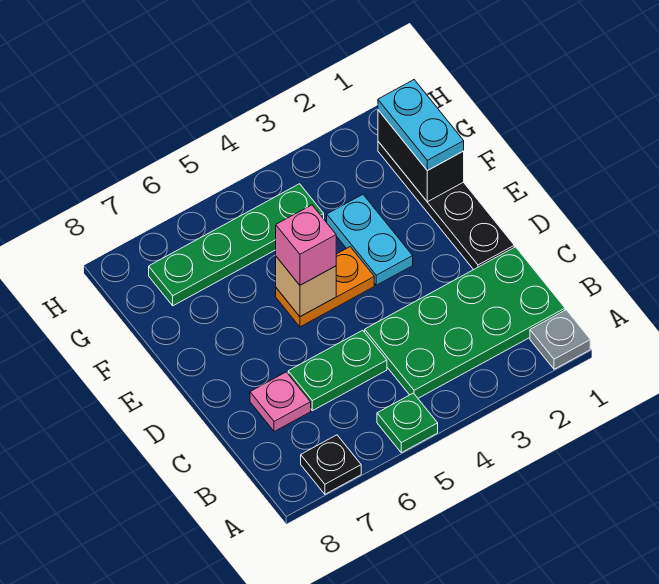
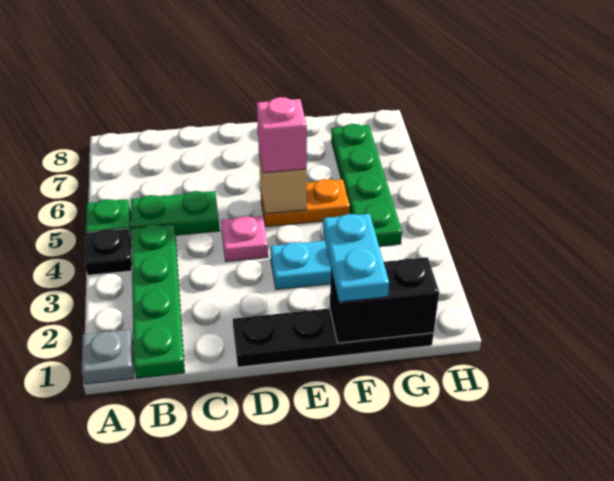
black 1x1 plate [301,435,361,494] -> black 1x1 plate moved to [85,229,132,275]
green 2x4 plate [365,247,565,398] -> green 1x4 plate [131,224,185,378]
green 1x2 plate [288,330,387,411] -> green 1x2 plate turned to [131,191,220,235]
pink 1x1 plate [250,372,311,432] -> pink 1x1 plate moved to [221,216,268,262]
orange 1x2 plate [276,247,374,327] -> orange 1x2 plate turned to [260,179,350,227]
cyan 1x2 plate [378,80,464,171] -> cyan 1x2 plate turned to [323,214,389,302]

